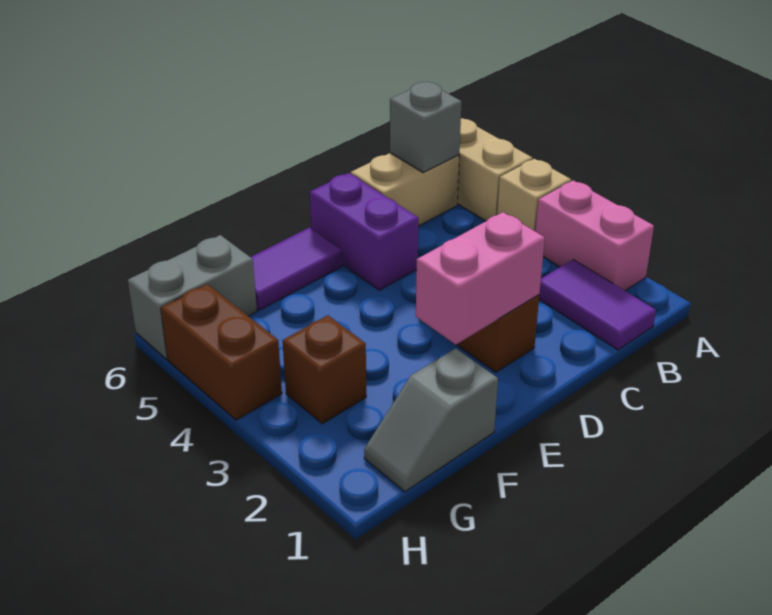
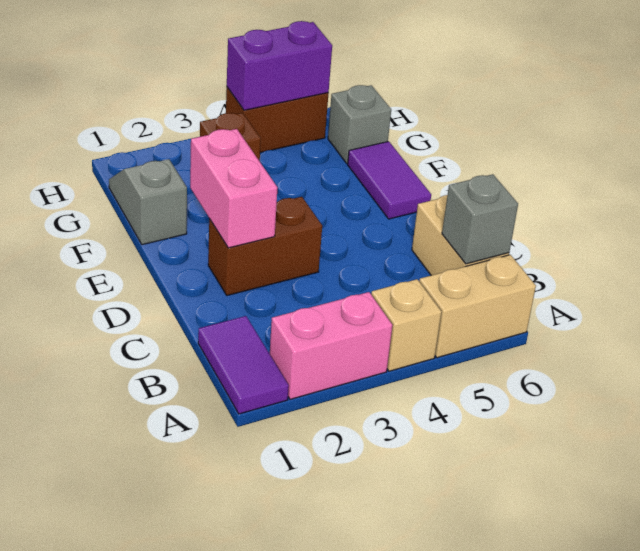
purple 1x2 tile [539,260,656,350] -> purple 1x2 tile turned to [198,316,289,414]
purple 1x2 brick [310,173,418,290] -> purple 1x2 brick moved to [227,21,332,110]
grey 1x2 brick [128,235,257,359] -> grey 1x1 brick [328,85,391,164]

